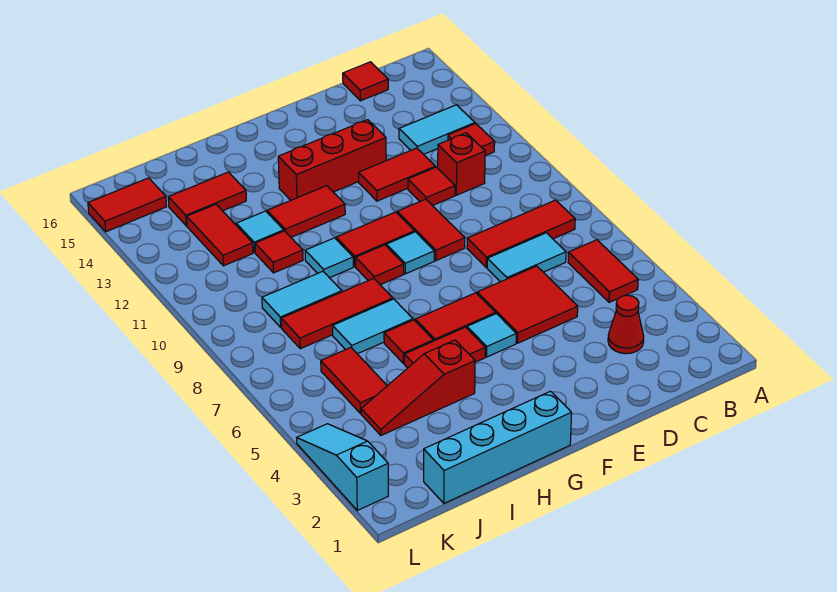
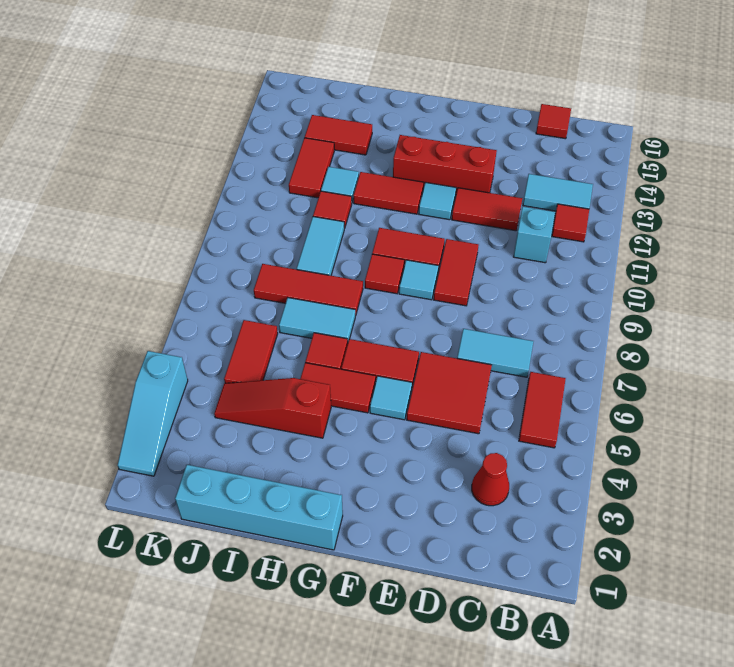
red 1x3 tile [467,200,575,268] -> none
red 1x1 brick [438,133,485,195] -> cyan 1x1 brick [513,207,555,263]
red 1x1 tile [408,167,455,206] -> none
cyan 1x1 tile [305,238,353,278] -> cyan 1x1 tile moved to [419,182,456,220]
cyan 1x2 tile [262,271,342,327] -> cyan 1x2 tile turned to [297,217,344,276]
red 1x2 tile [88,178,166,232] -> none
cyan 1x3 slope [297,424,388,510] -> cyan 1x3 slope turned to [117,351,188,476]

